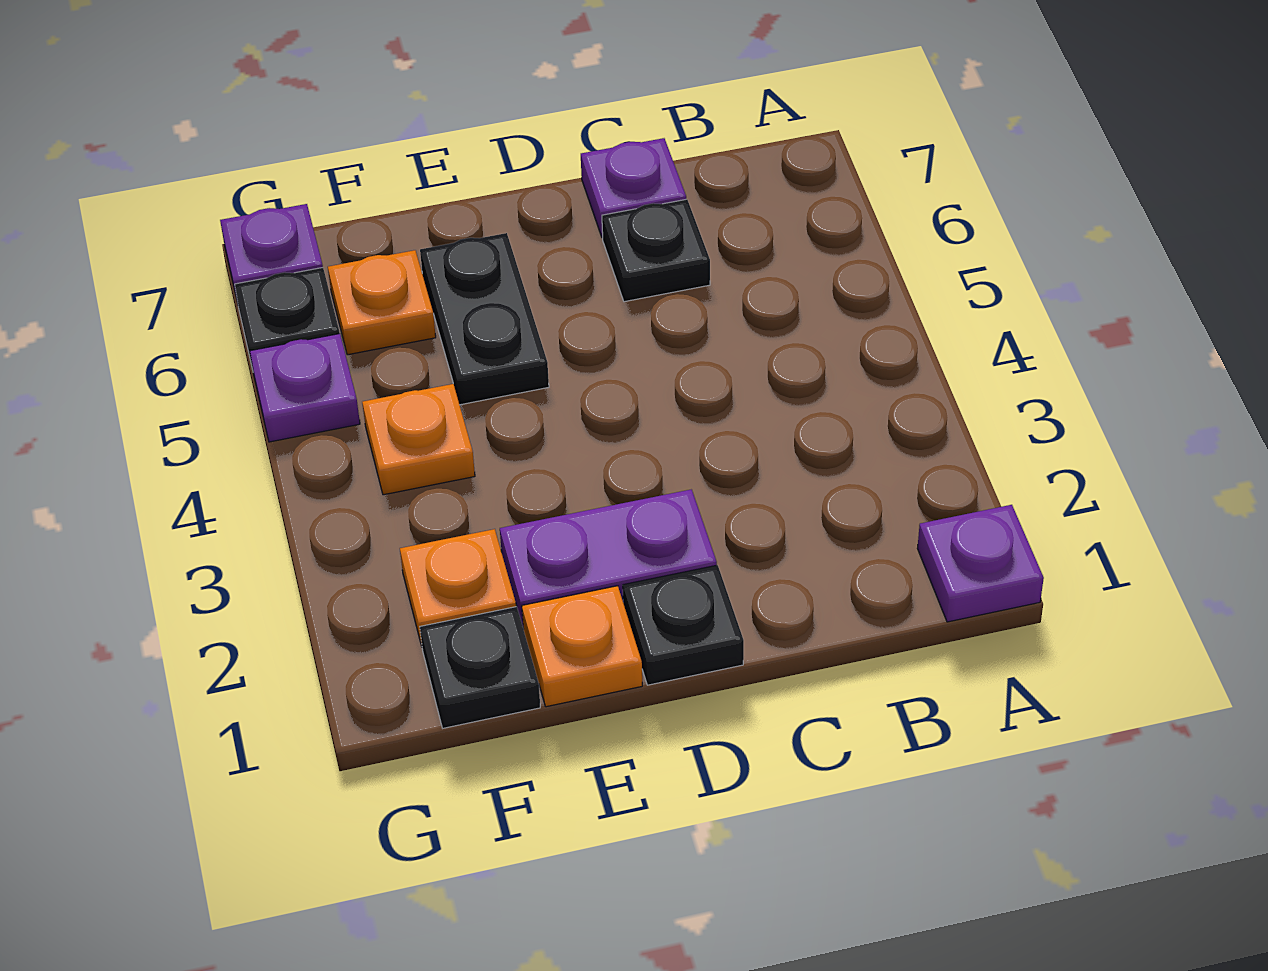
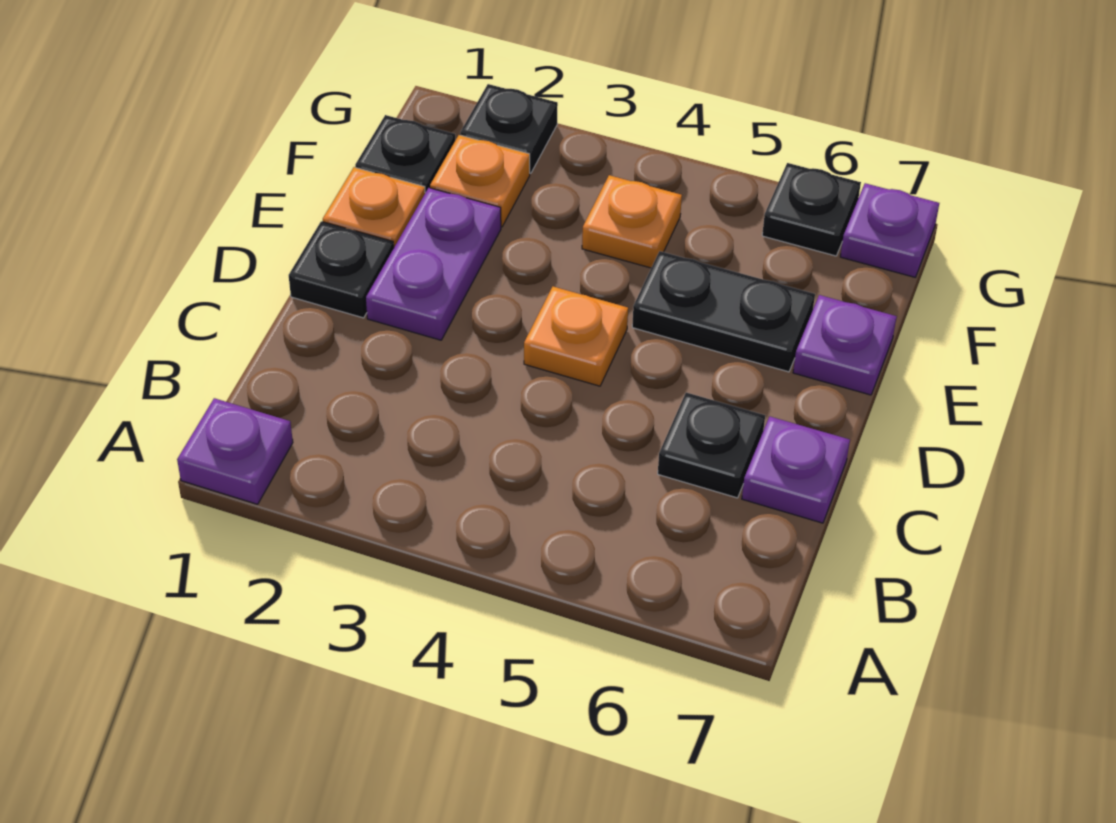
orange 1x1 plate [328,250,436,355] -> orange 1x1 plate moved to [524,287,628,386]
none -> black 1x1 plate [460,84,558,173]
purple 1x1 plate [250,334,360,442] -> purple 1x1 plate moved to [793,295,897,395]

